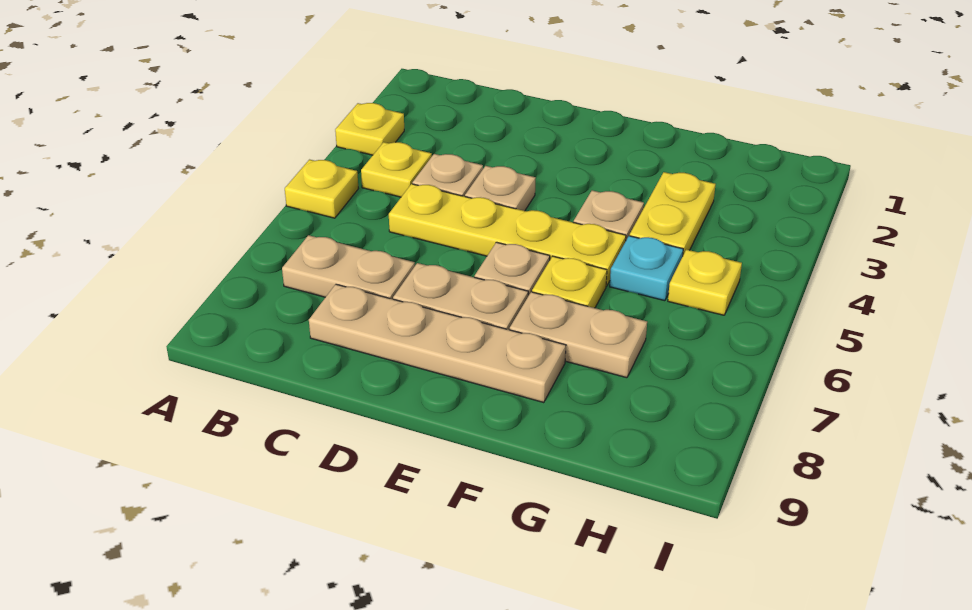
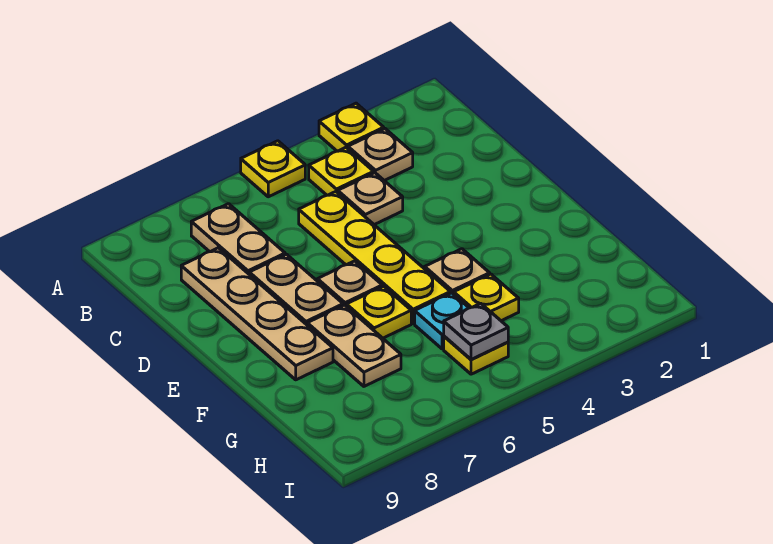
tan 1x1 plate [465,166,536,211] -> tan 1x1 plate moved to [348,129,413,181]
yellow 1x2 plate [630,172,716,255] -> yellow 1x1 plate [454,274,519,321]
none -> grey 1x1 plate [444,303,508,359]

